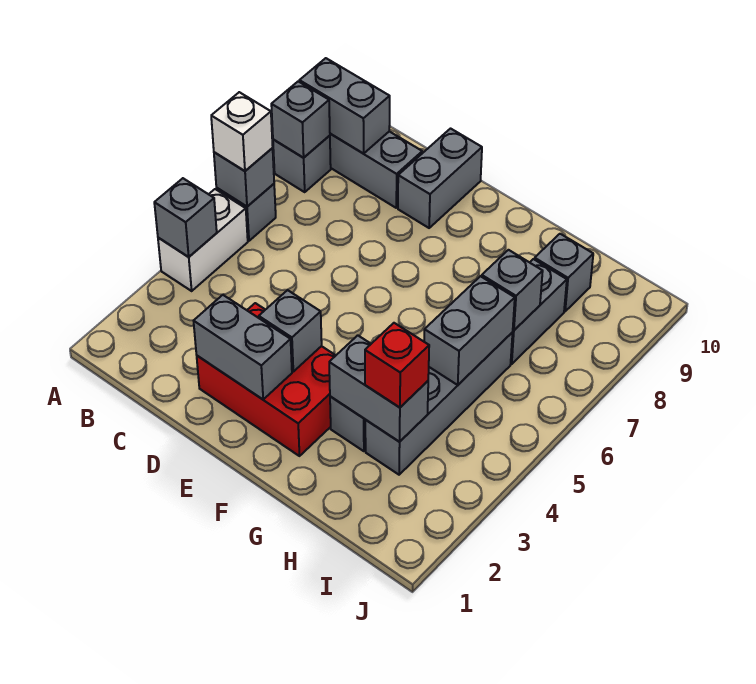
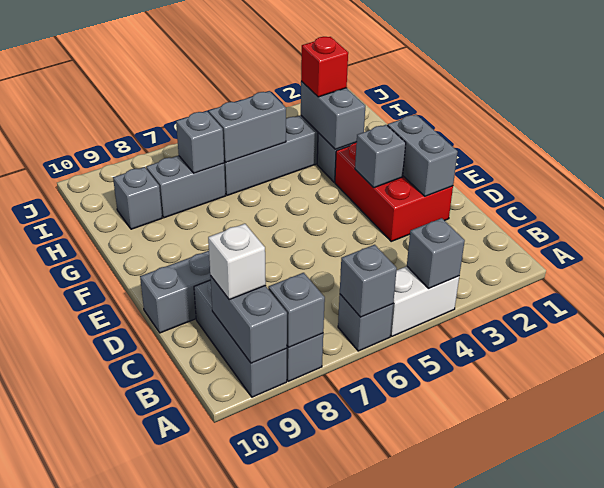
white 1x1 brick [211,92,273,171] -> white 1x1 brick moved to [208,224,266,300]

